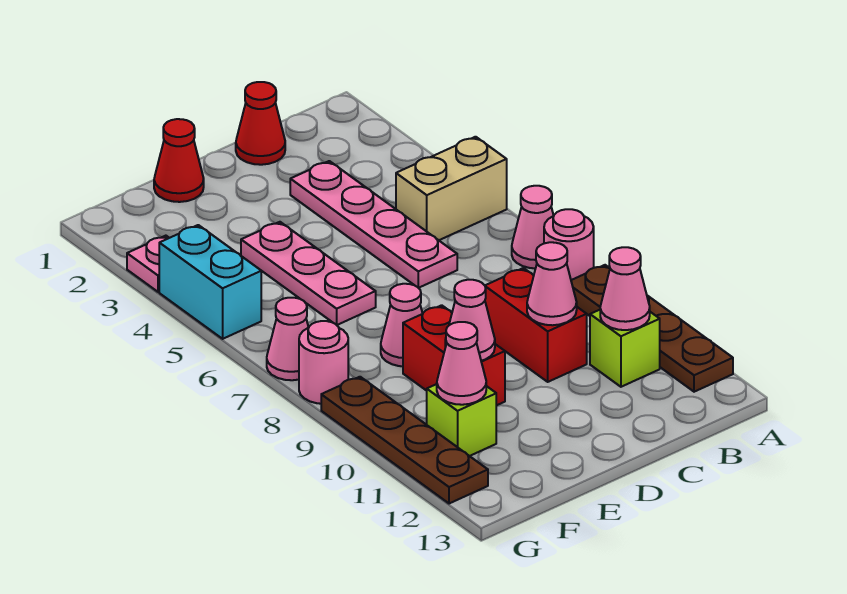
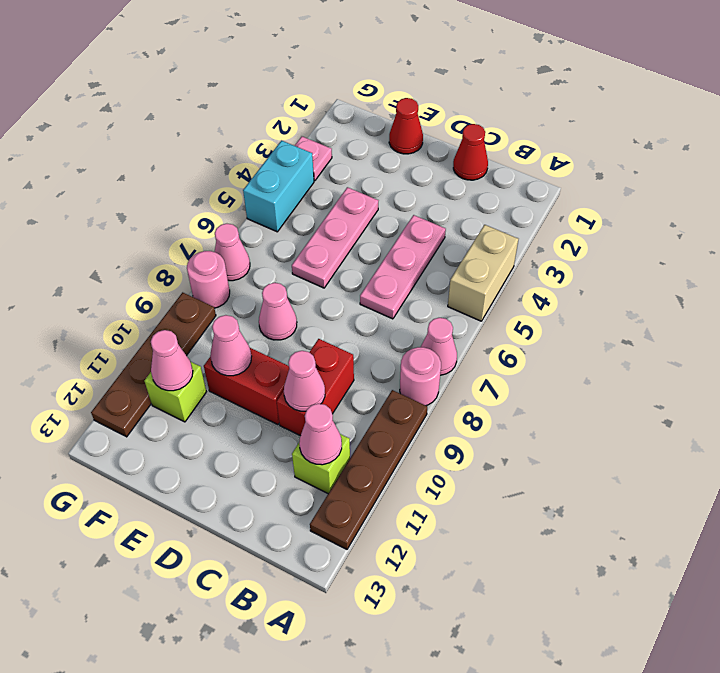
tan 1x2 brick [396,137,507,240] -> tan 1x2 brick turned to [448,225,518,321]
pink 1x4 plate [290,161,457,288] -> pink 1x3 plate [360,215,446,319]
red 1x2 brick [403,305,505,406] -> red 1x2 brick turned to [204,348,289,425]

